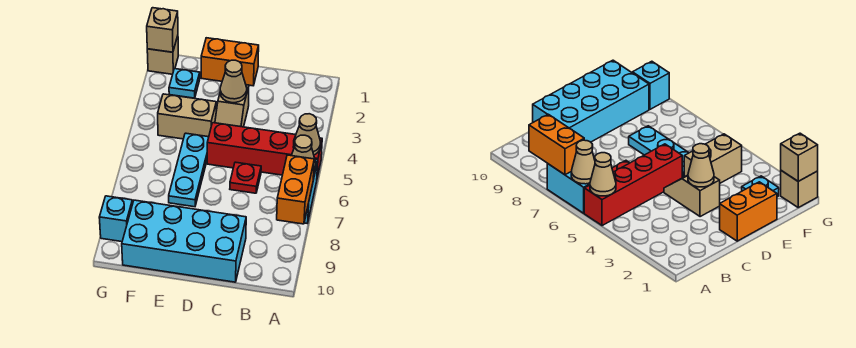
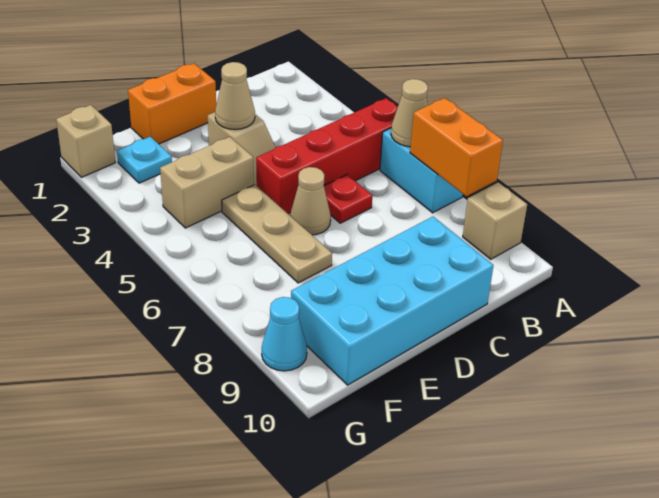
tan 1x1 cone [293,114,320,155] -> tan 1x1 cone moved to [290,167,331,235]
cyan 1x3 plate [169,133,209,207] -> tan 1x3 plate [222,185,332,283]
tan 1x1 brick [147,8,178,52] -> tan 1x1 brick moved to [463,182,527,259]
cyan 1x1 brick [99,196,133,242] -> cyan 1x1 cone [262,297,307,371]

